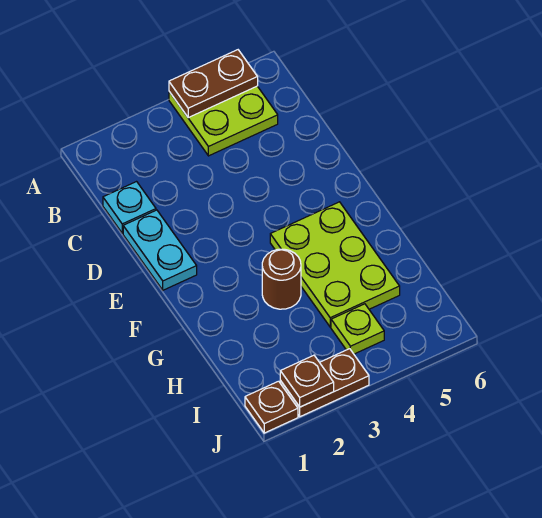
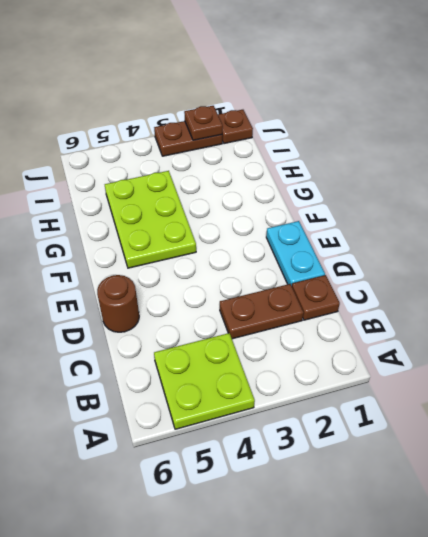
brown 1x2 plate [169,50,258,117] -> brown 1x2 plate moved to [220,284,304,339]
cyan 1x1 plate [103,182,156,233] -> brown 1x1 plate [292,275,340,320]
brown 1x1 round brick [262,249,301,309] -> brown 1x1 round brick moved to [97,275,139,332]
lime 1x1 plate [331,304,384,354] -> none

